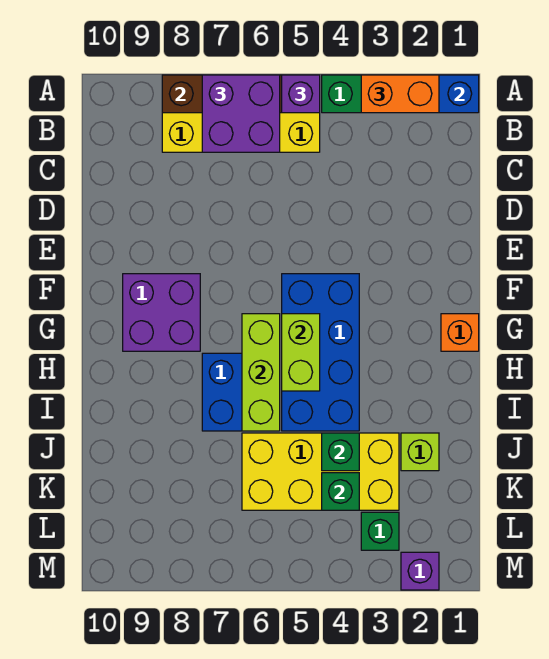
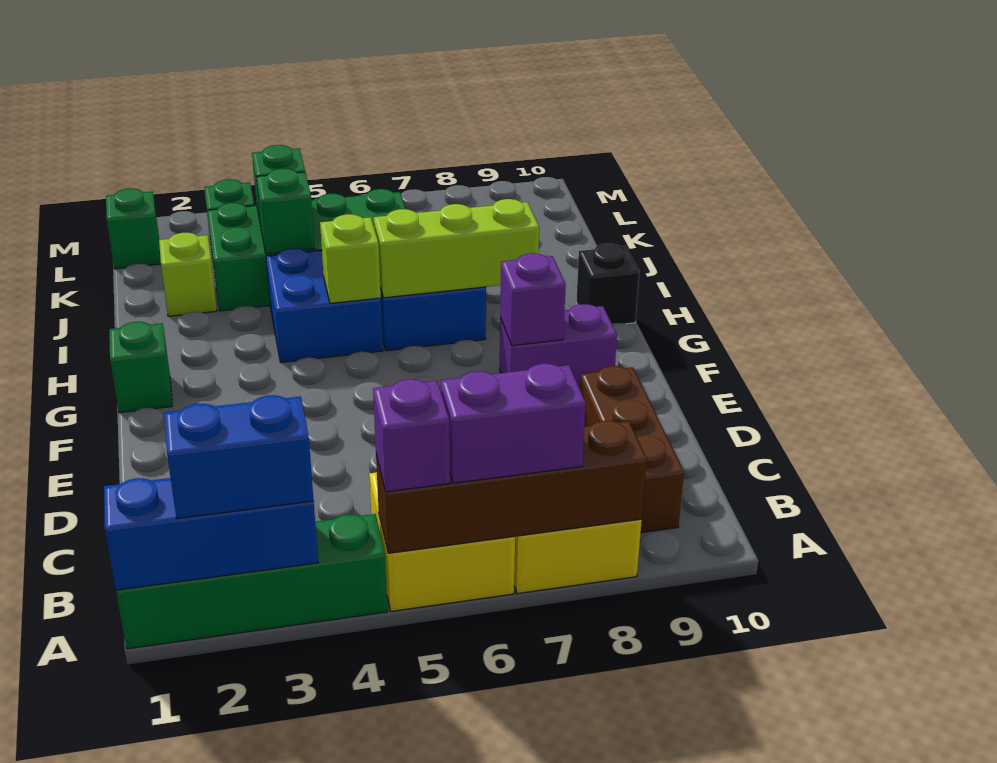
orange 1x2 brick [361,75,439,113] -> blue 1x2 brick [164,395,314,519]
purple 2x2 brick [202,75,280,152] -> purple 1x2 brick [441,364,586,483]
none -> brown 1x3 brick [580,366,684,533]
blue 2x4 brick [282,274,359,431] -> blue 2x2 brick [266,248,383,362]
purple 2x2 brick [123,274,200,351] -> purple 1x2 brick [500,304,617,388]
orange 1x1 brick [441,314,479,351] -> green 1x1 brick [109,322,172,413]
lime 1x2 brick [282,314,320,391] -> lime 1x1 brick [320,214,381,303]
lime 1x3 brick [242,314,280,431] -> lime 1x3 brick turned to [374,199,539,298]
none -> black 1x1 brick [576,244,639,324]
yellow 2x4 brick [242,433,399,510] -> green 2x4 brick [207,189,406,311]
none -> green 1x1 brick [106,188,161,269]
purple 1x1 brick [401,552,439,590] -> purple 1x1 brick moved to [500,253,566,346]

